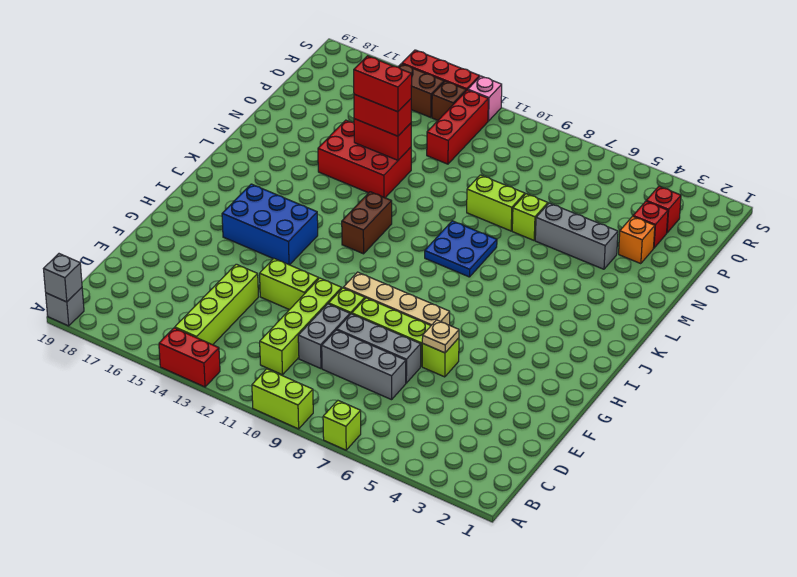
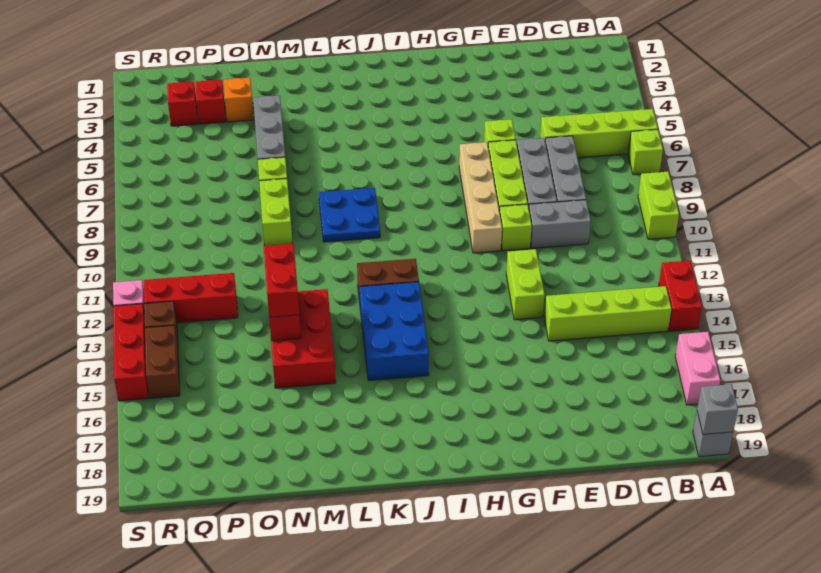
none -> pink 1x2 brick [675,332,720,405]
lime 1x4 brick [260,278,342,375] -> lime 1x4 brick moved to [540,109,658,158]
tan 1x1 plate [422,320,459,353] -> none
blue 2x3 brick [222,184,318,265] -> blue 2x3 brick moved to [360,282,429,380]
red 1x2 brick [354,56,412,112] -> none

